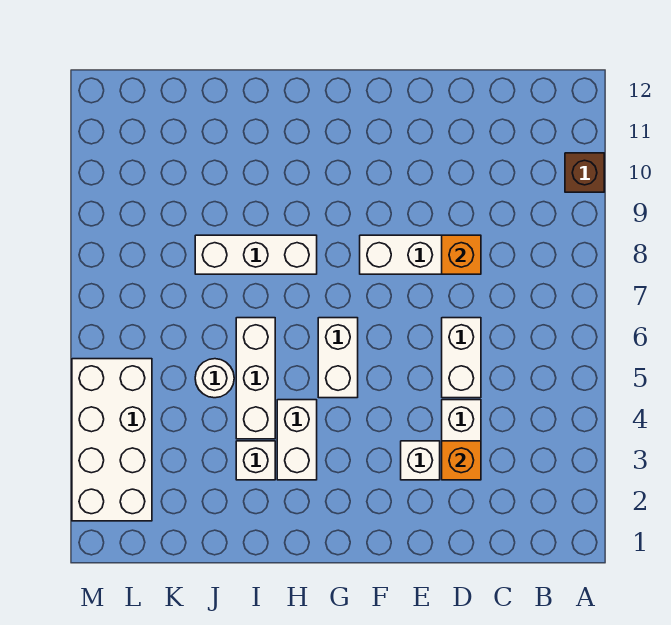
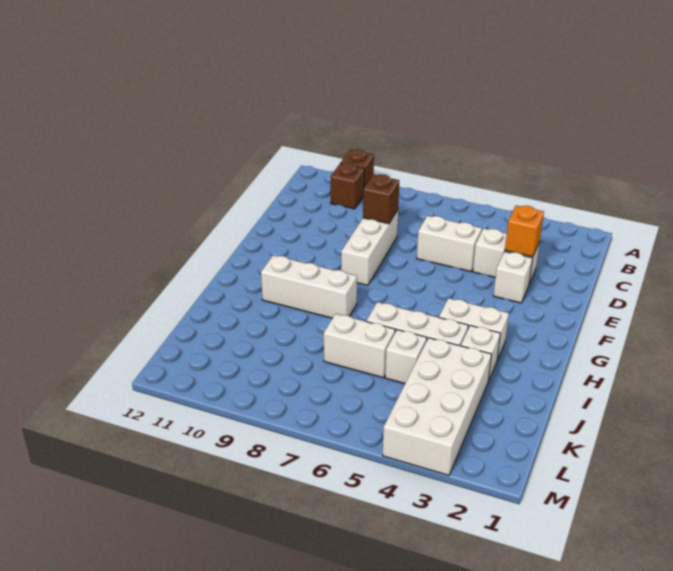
none -> brown 1x1 brick [331,163,364,209]
orange 1x1 brick [442,235,481,274] -> brown 1x1 brick [363,174,399,224]
white 1x2 brick [318,318,358,398] -> white 1x2 brick moved to [324,314,395,378]
white 1x3 brick [195,235,317,274] -> white 1x3 brick turned to [261,255,357,318]
white 1x1 round brick [195,359,234,398] -> white 1x1 brick [385,330,427,384]
white 2x4 brick [72,359,152,521] -> white 2x4 brick turned to [383,338,491,475]

